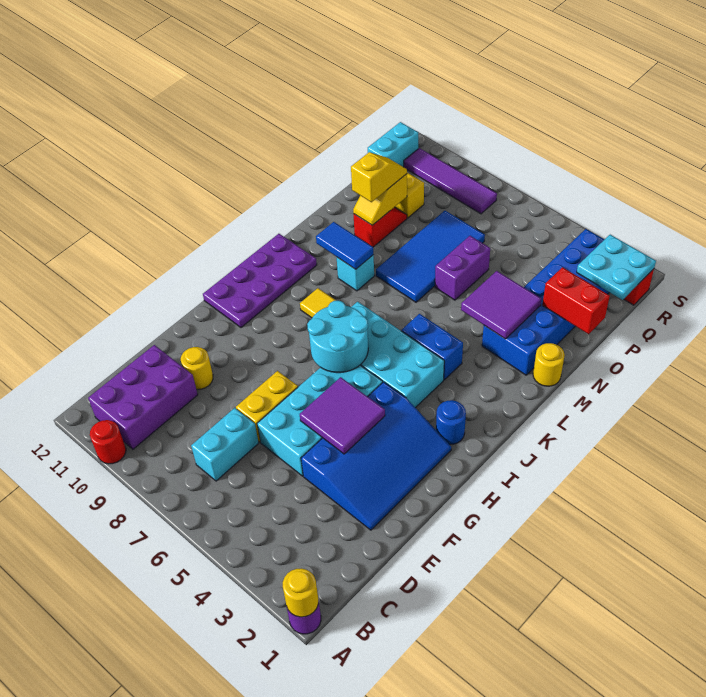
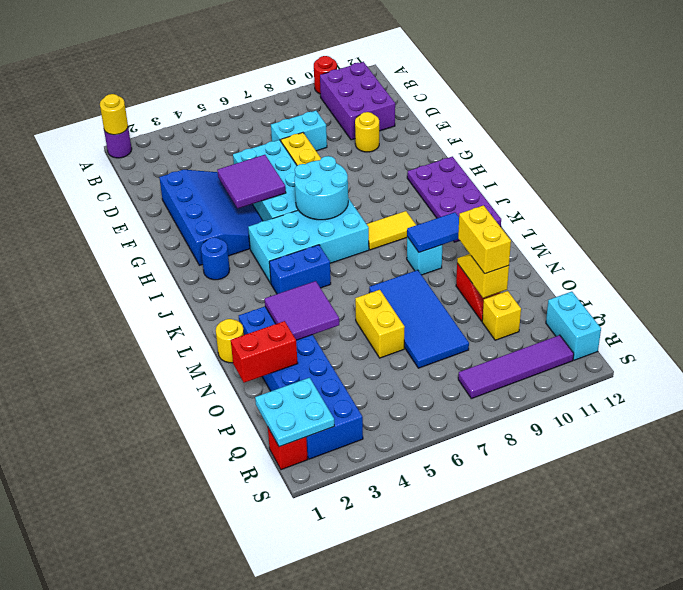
cyan 1x2 brick [191,408,259,481] -> cyan 1x2 brick turned to [271,111,327,151]
blue 3x4 slope [301,382,451,530] -> blue 3x4 slope turned to [159,170,263,265]
purple 1x2 brick [435,236,490,300] -> yellow 1x2 brick [355,290,405,358]
yellow 1x2 slope [351,152,407,202] -> yellow 1x2 brick [458,205,511,274]

